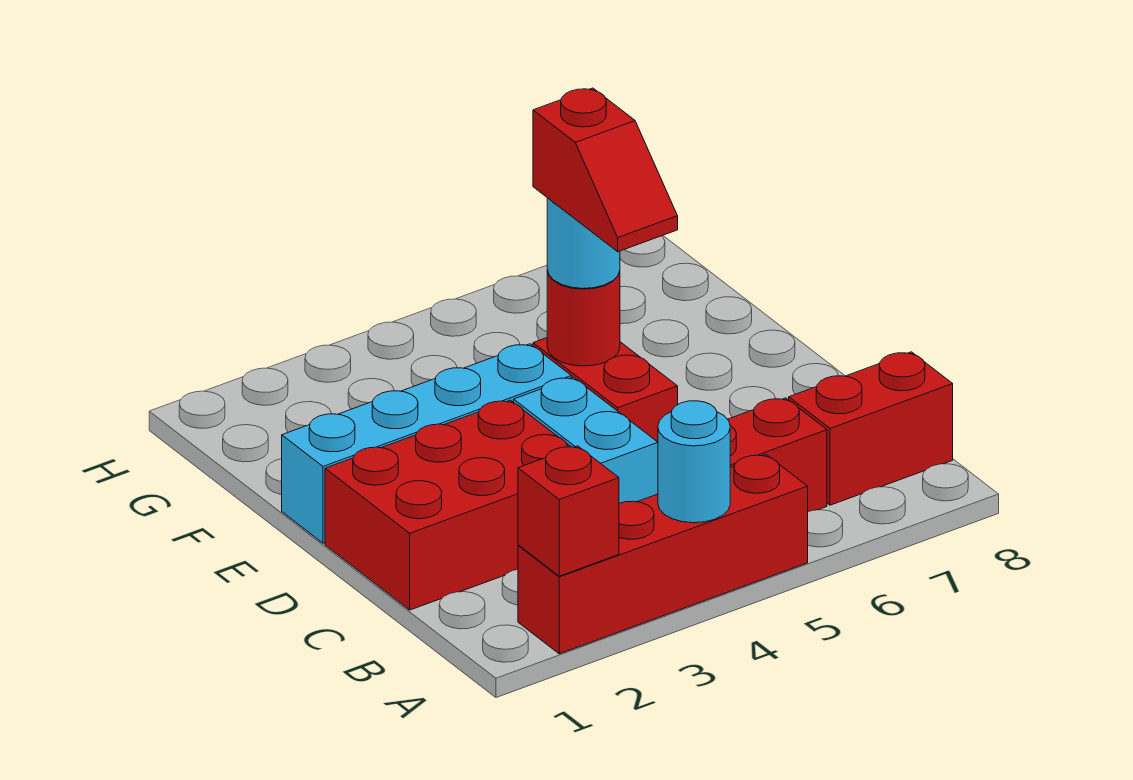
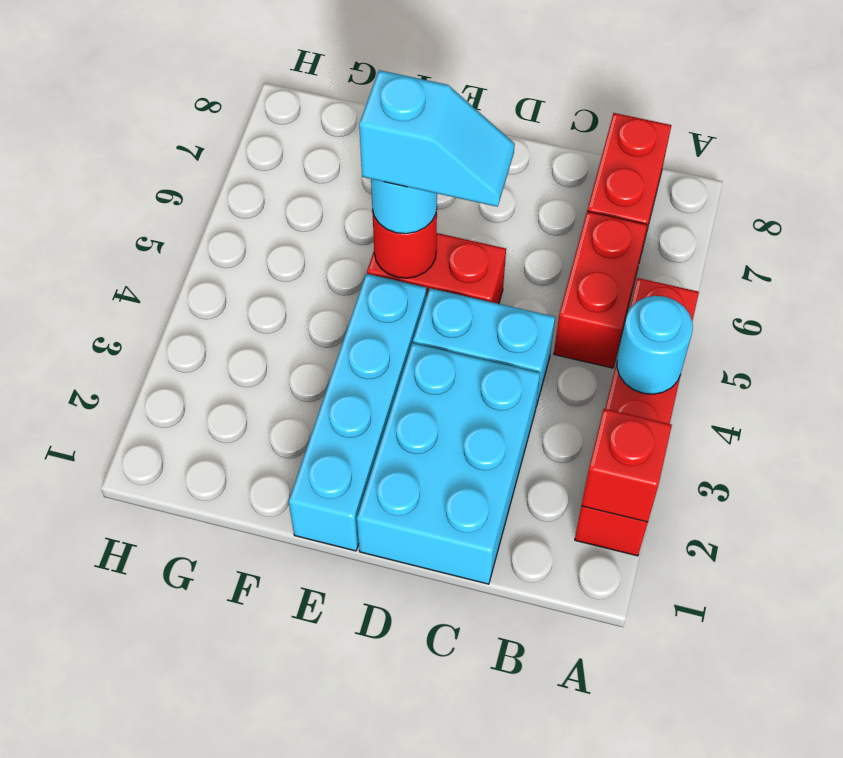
red 2x3 brick [325,400,571,610] -> cyan 2x3 brick [357,343,540,584]
red 1x2 slope [533,88,678,252] -> cyan 1x2 slope [359,70,515,207]

